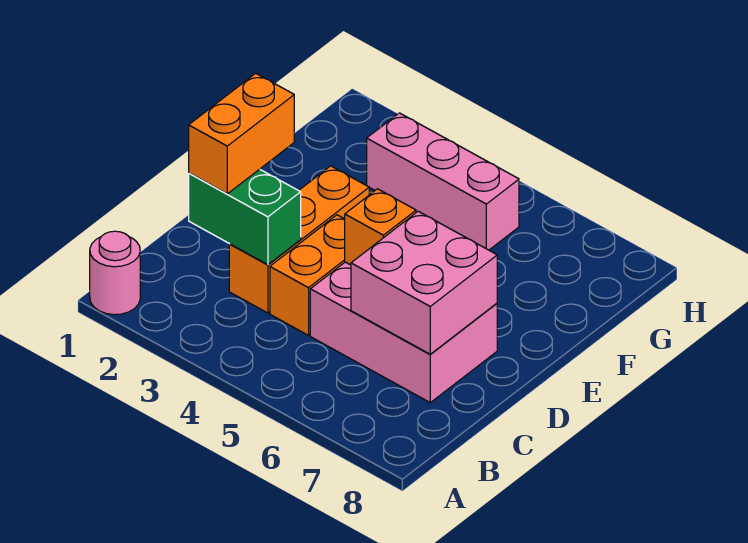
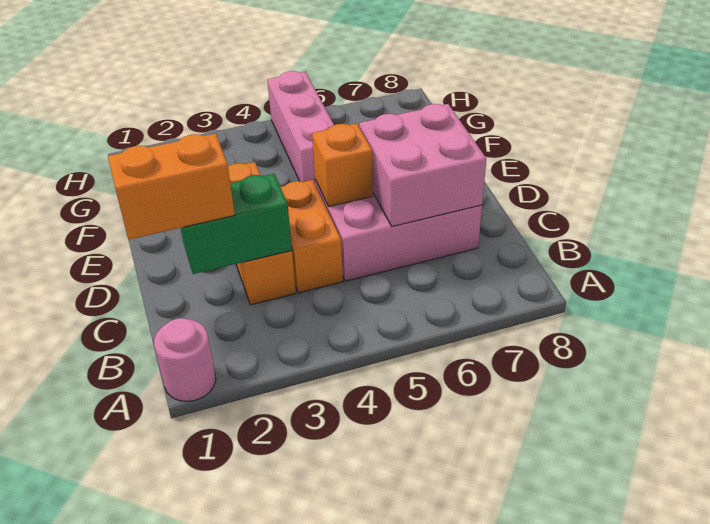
orange 1x2 brick [189,73,294,194] -> orange 1x2 brick turned to [108,133,235,240]
pink 1x3 brick [367,113,519,250] -> pink 1x3 brick turned to [267,71,334,183]

